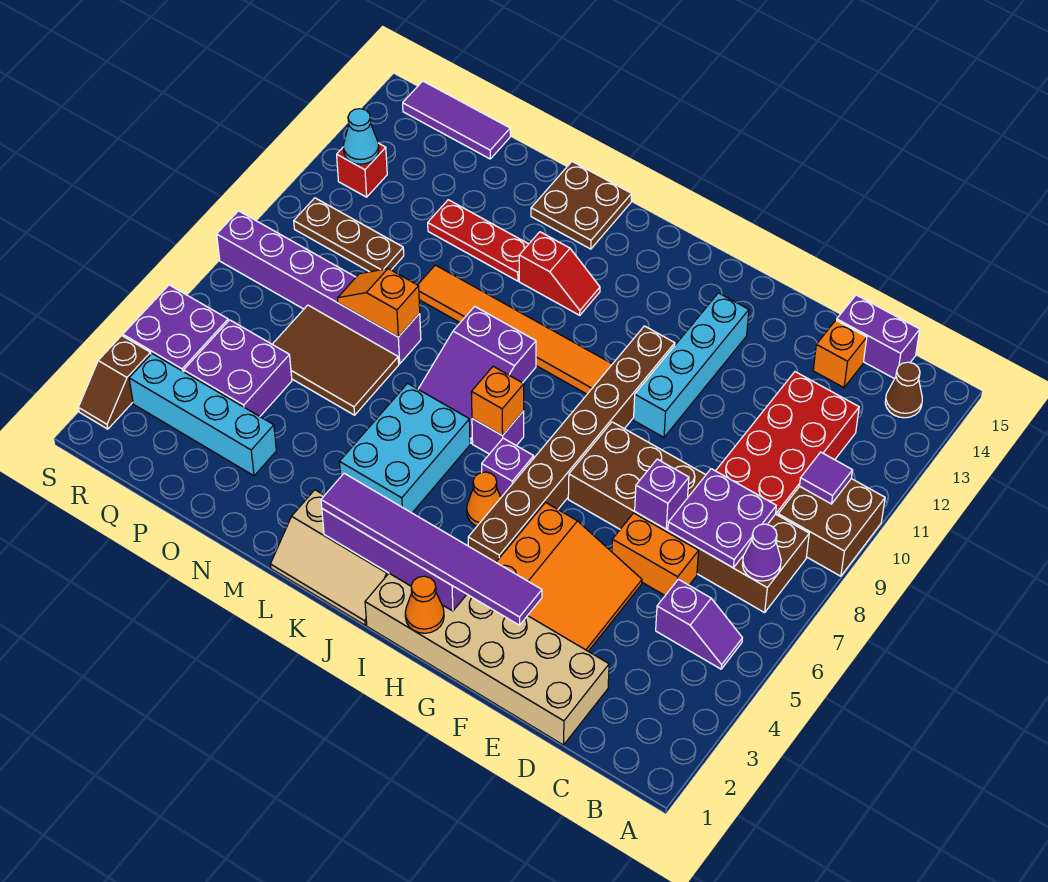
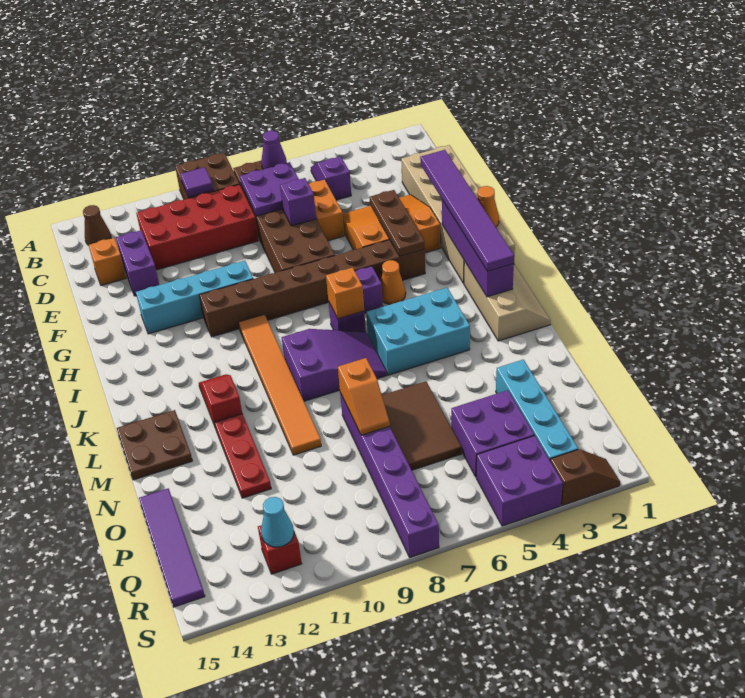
purple 1x2 brick [837,295,920,379] -> purple 1x2 brick moved to [116,230,159,296]
brown 1x3 plate [294,198,404,272] -> brown 1x3 plate moved to [370,190,425,256]
purple 1x3 tile [403,81,510,159] -> purple 1x4 tile [139,488,205,607]

